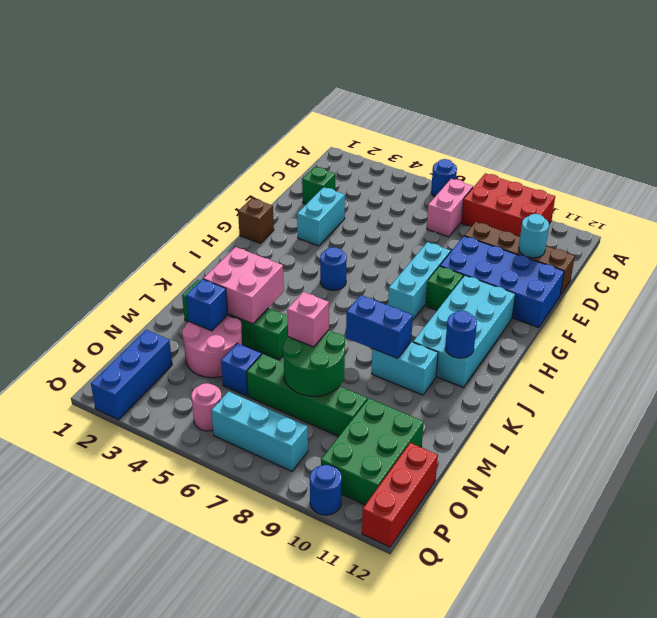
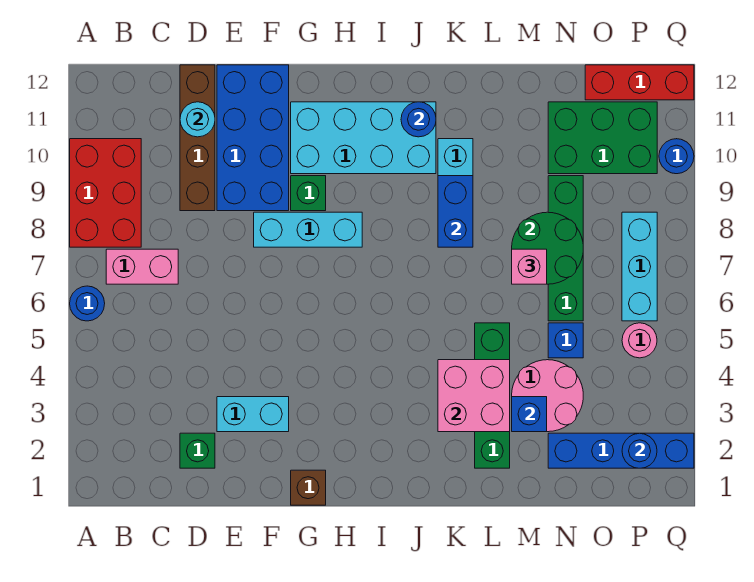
blue 1x1 round brick [320,247,347,290] -> blue 1x1 round brick moved to [622,433,657,468]
blue 1x3 brick [91,330,172,420] -> blue 1x4 brick [548,433,694,468]

